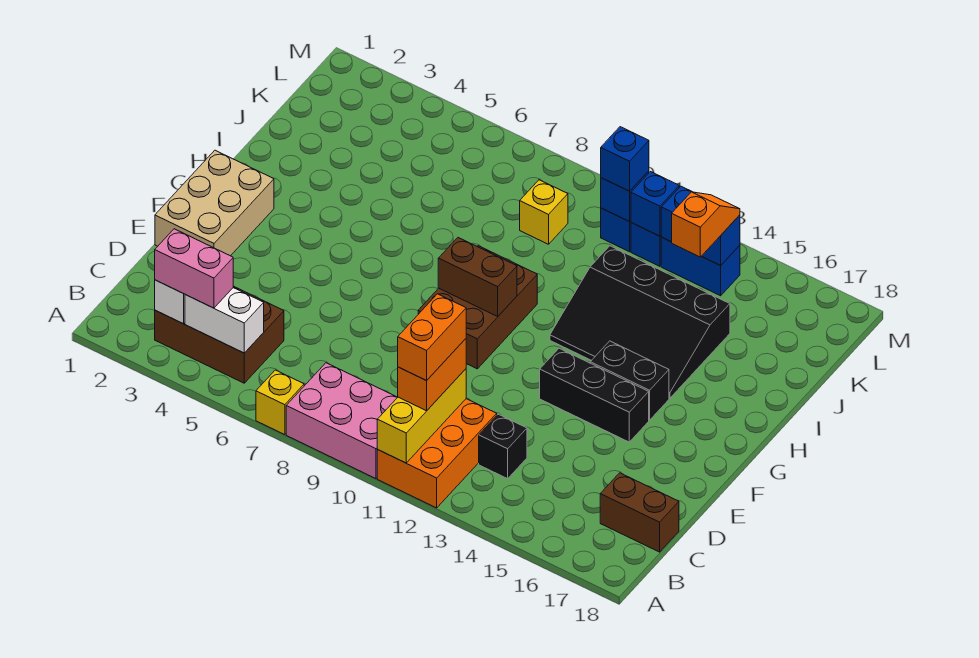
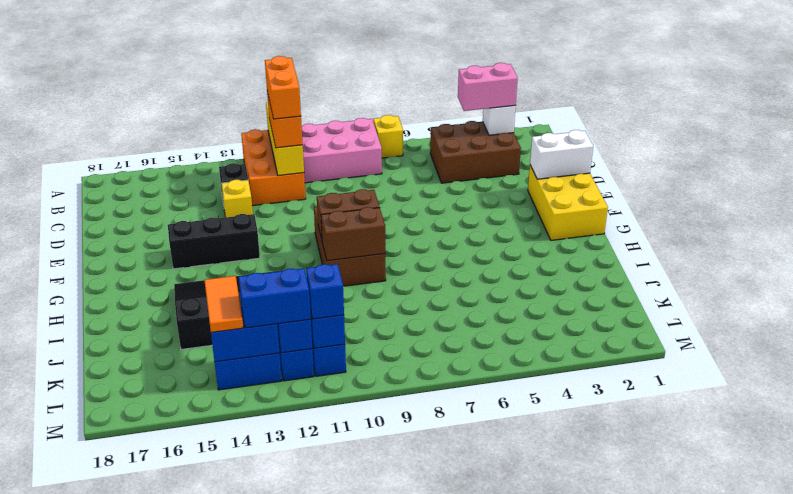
white 1x2 brick [185,288,264,353] -> white 1x2 brick moved to [530,130,593,179]
brown 1x2 brick [600,473,679,552] -> brown 1x2 brick moved to [321,207,385,261]
tan 2x3 brick [155,150,274,256] -> yellow 2x3 brick [528,165,608,240]
black 1x2 brick [590,341,669,420] -> none
yellow 1x1 brick [520,180,568,244] -> yellow 1x1 brick moved to [221,180,253,217]
orange 1x2 slope [672,192,740,257] -> orange 1x2 tile [204,276,243,332]
none -> blue 1x2 brick [239,268,311,328]

